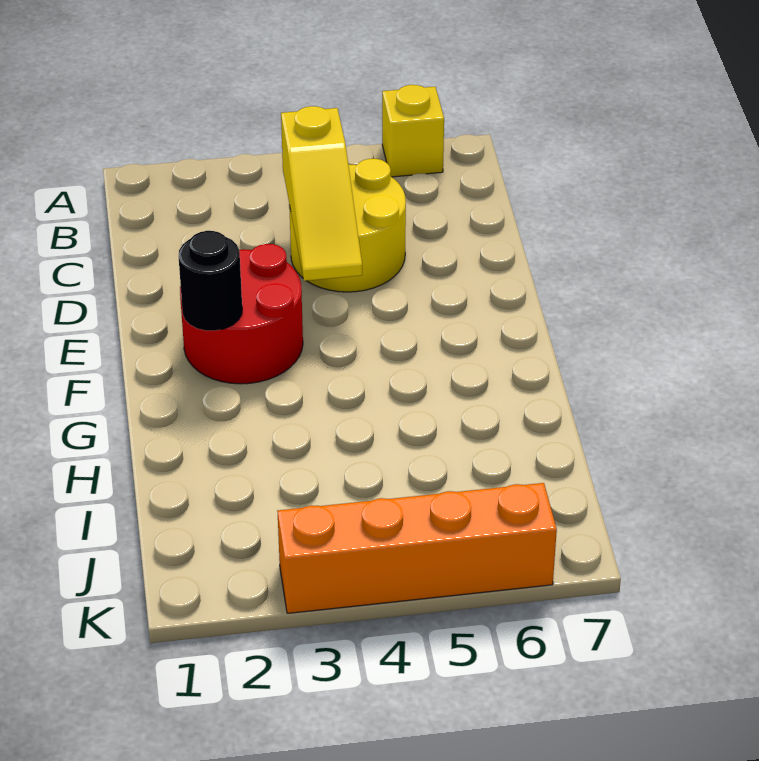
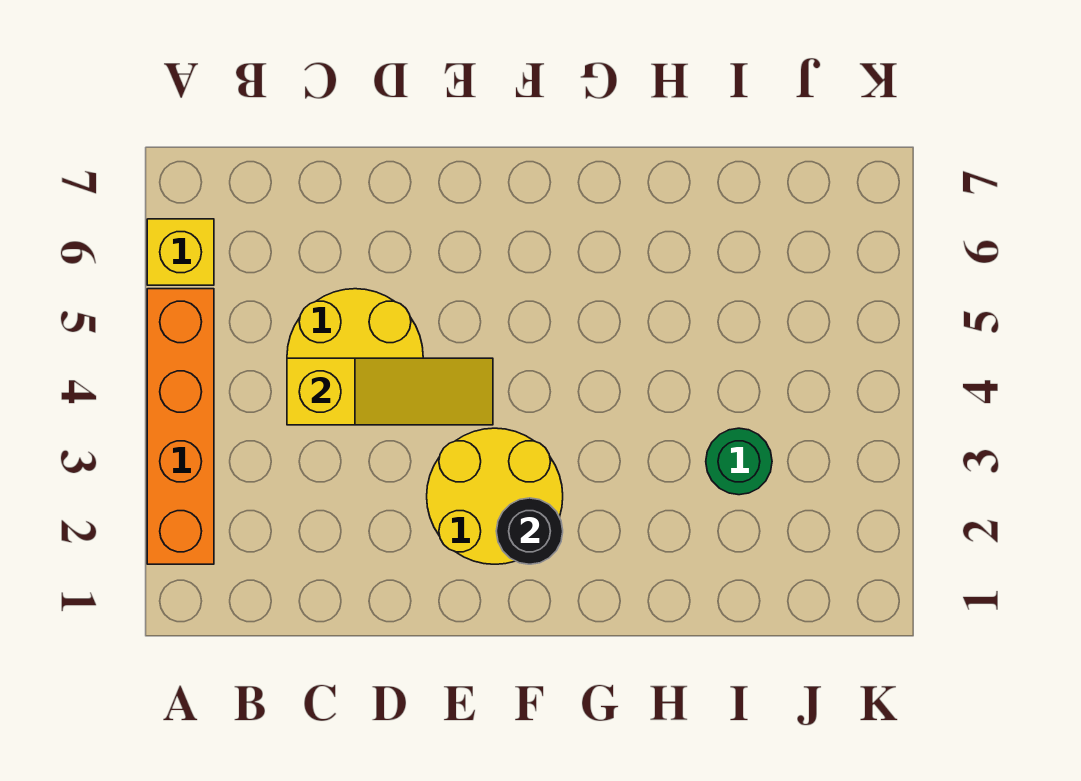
red 2x2 round brick [180,244,303,384] -> yellow 2x2 round brick [427,428,563,564]
none -> green 1x1 round brick [706,428,772,495]
orange 1x4 brick [278,483,557,613] -> orange 1x4 brick moved to [147,289,214,564]

